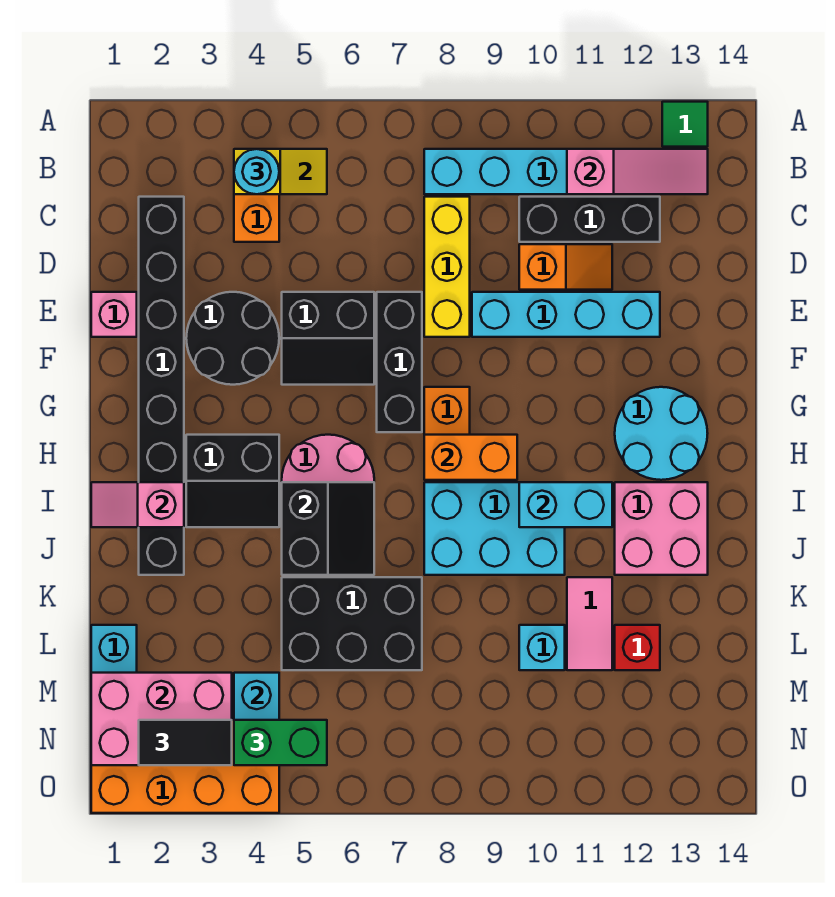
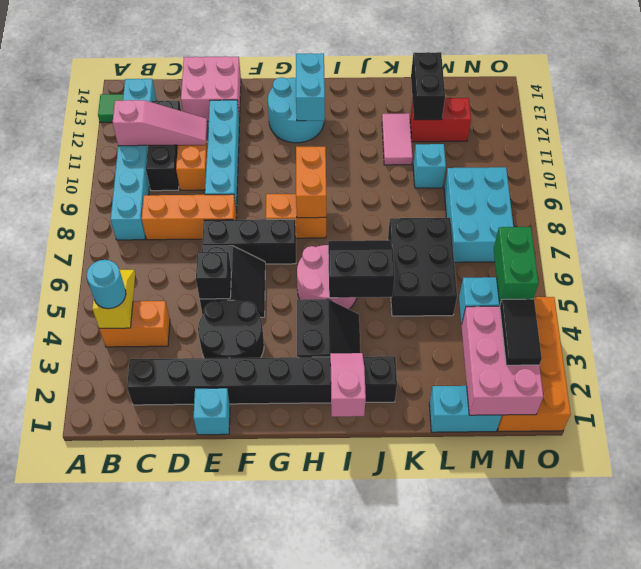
pink 1x3 slope [567,149,708,194] -> pink 1x3 slope turned to [112,100,207,146]
yellow 1x3 brick [424,197,470,337] -> orange 1x3 brick [142,194,236,240]
pink 1x1 brick [91,292,137,337] -> cyan 1x1 brick [193,388,230,435]
none -> black 1x1 brick [196,252,231,299]
pink 1x2 slope [91,482,184,527] -> pink 1x2 slope turned to [330,353,366,417]
cyan 2x3 brick [424,482,565,575] -> cyan 2x3 brick moved to [444,167,513,262]
cyan 1x2 brick [519,482,612,527] -> cyan 1x2 brick moved to [296,53,325,121]
pink 2x2 brick [615,482,708,575] -> pink 2x2 brick moved to [181,56,241,121]
pink 1x2 tile [567,577,612,670] -> pink 1x2 tile turned to [382,113,412,165]
red 1x1 brick [615,625,660,670] -> red 1x2 brick [410,98,471,142]
none -> black 1x2 brick [411,52,445,120]

